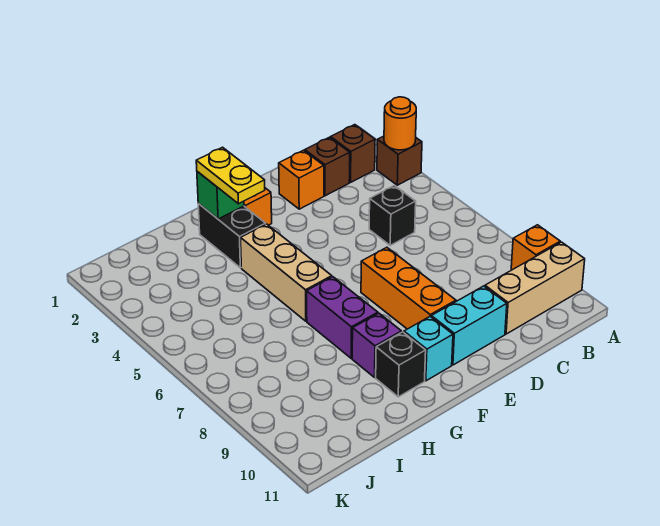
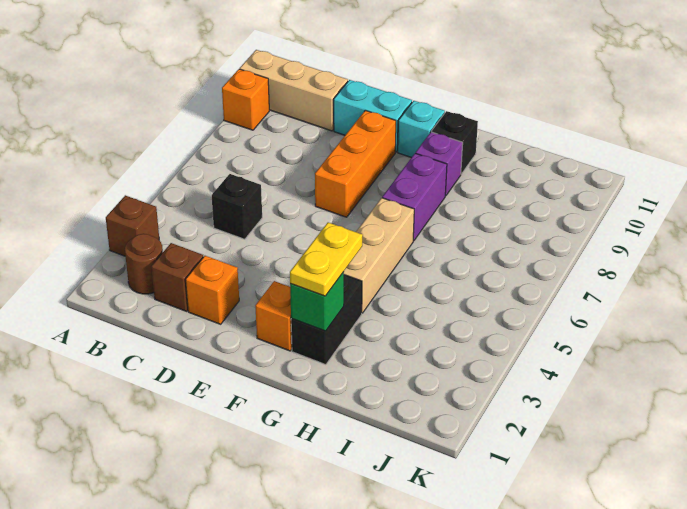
orange 1x1 round brick [384,97,416,150] -> none
brown 1x1 brick [331,125,375,182] -> brown 1x1 round brick [125,234,163,294]

